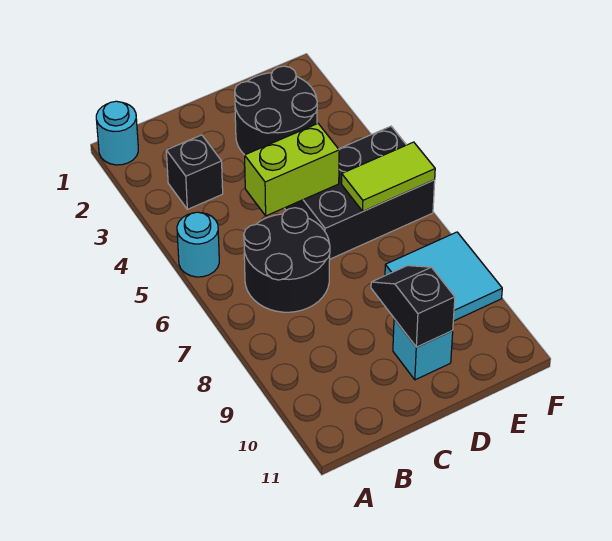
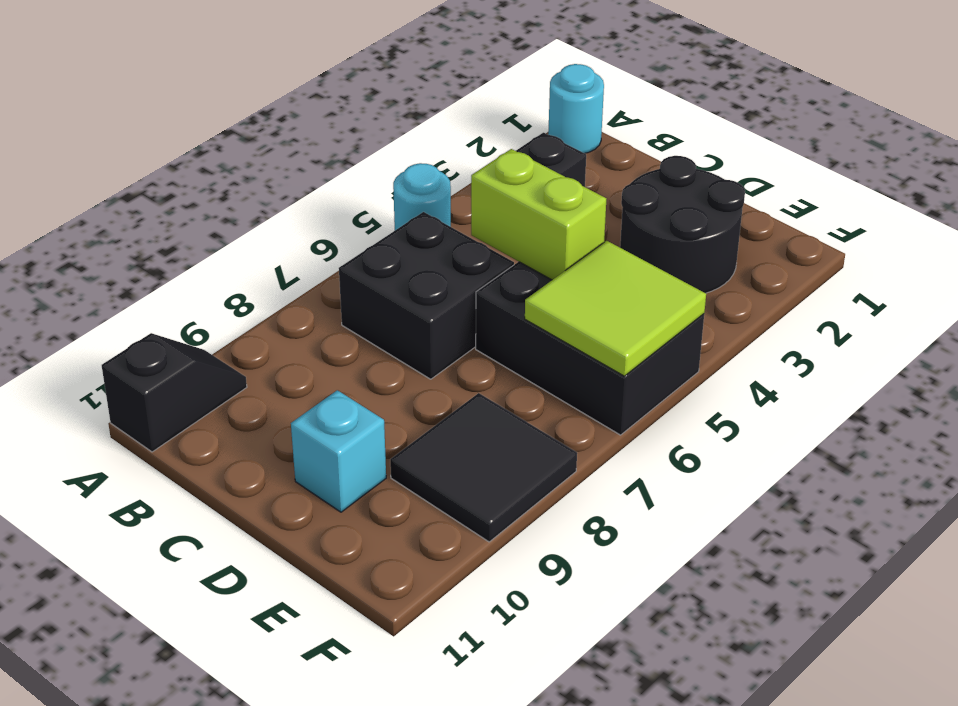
black 2x2 round brick [244,208,330,312] -> black 2x2 brick [339,212,514,379]
black 1x2 slope [371,266,455,347] -> black 1x2 slope moved to [102,333,247,452]
lime 1x2 tile [342,142,435,211] -> lime 2x2 tile [525,241,706,376]
cyan 2x2 tile [385,232,502,321] -> black 2x2 tile [390,393,577,542]

